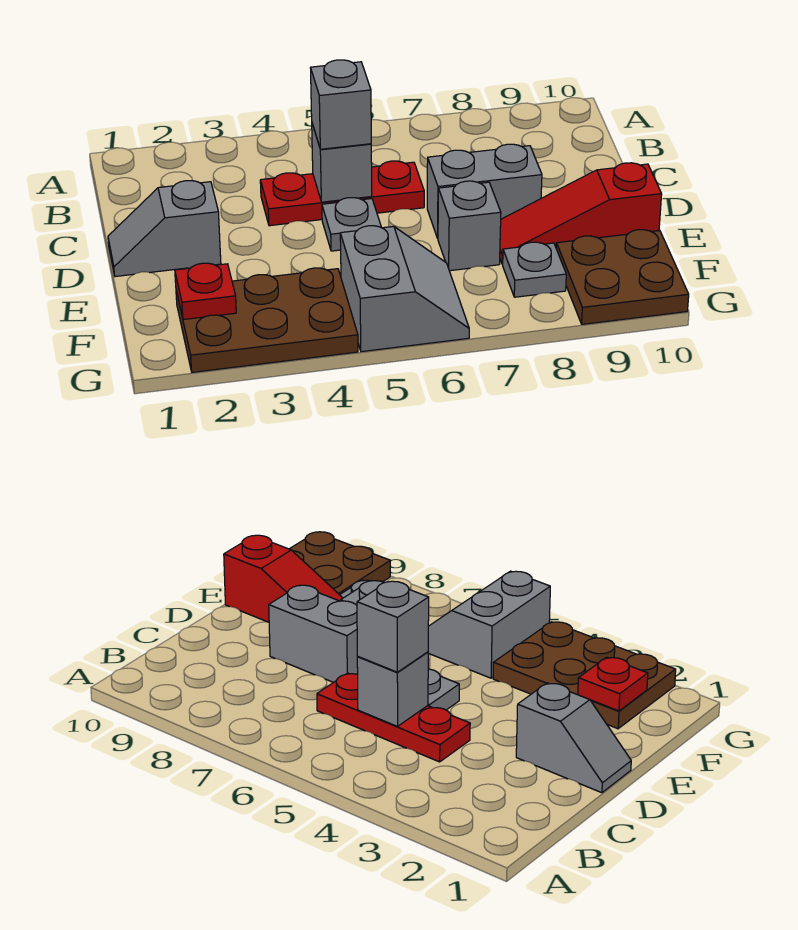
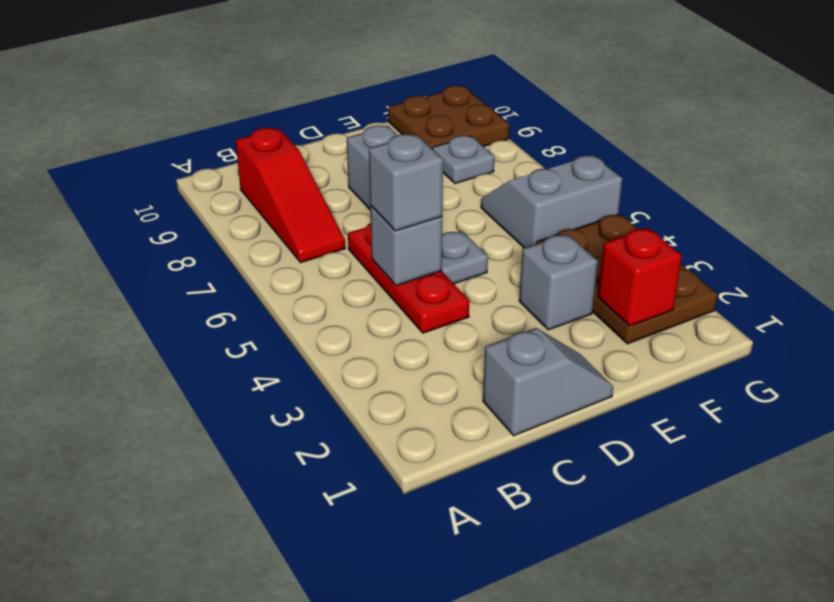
grey 1x2 slope [108,181,221,277] -> grey 1x2 slope turned to [483,328,613,436]
grey 1x1 brick [438,181,501,271] -> grey 1x1 brick moved to [519,234,598,330]
red 1x3 slope [500,163,662,264] -> red 1x3 slope moved to [236,128,345,263]
red 1x1 plate [175,263,236,320] -> red 1x1 brick [598,228,682,326]

